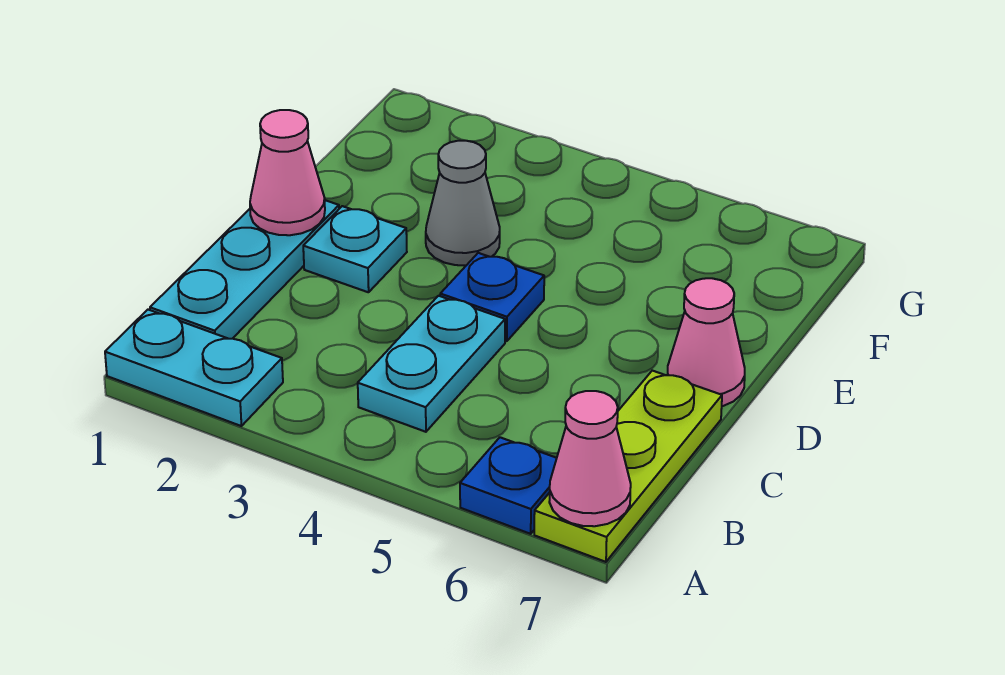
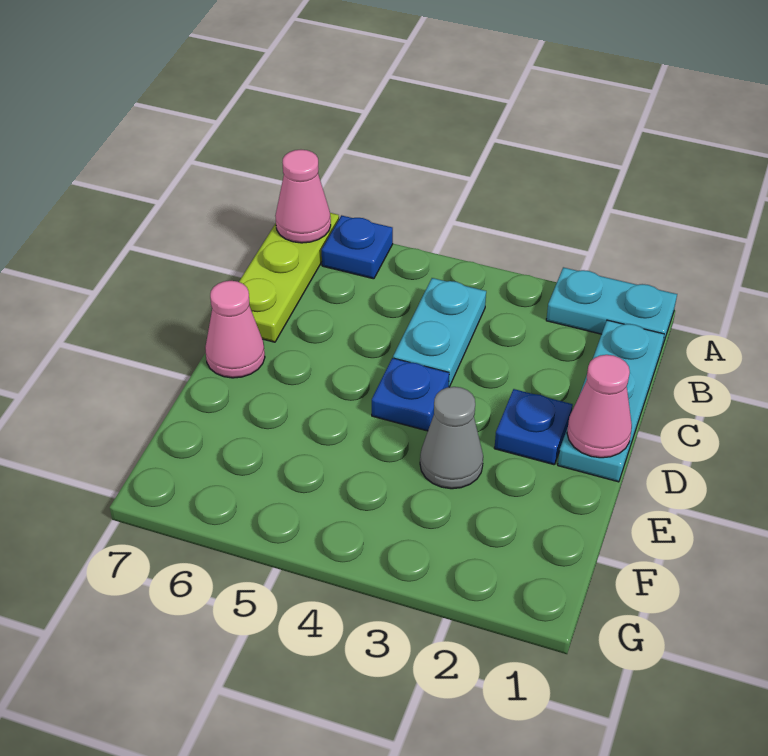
cyan 1x1 plate [303,206,407,292] -> blue 1x1 plate [494,389,573,465]

